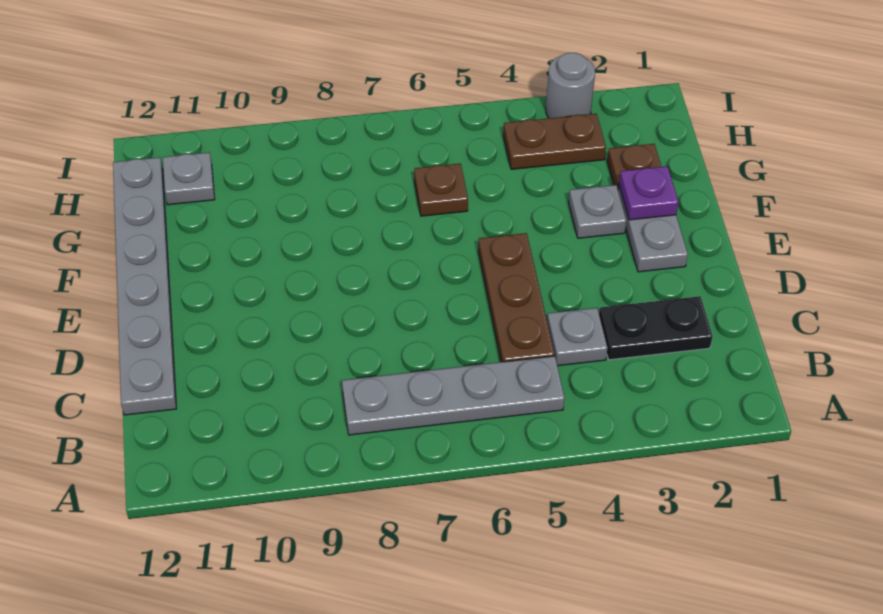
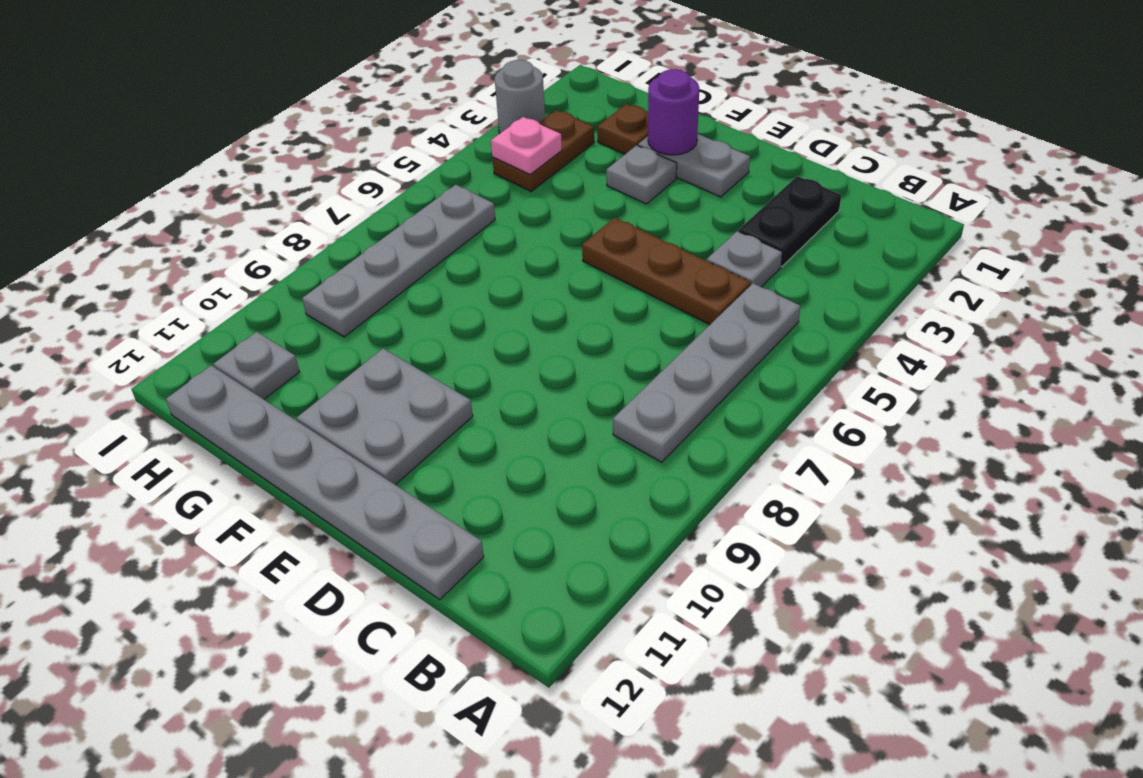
none -> grey 2x2 plate [297,349,473,485]
purple 1x1 plate [619,166,679,220] -> purple 1x1 round brick [648,69,699,155]
brown 1x1 plate [414,164,468,216] -> none
none -> pink 1x1 plate [491,117,562,175]
none -> grey 1x4 plate [302,185,495,337]

